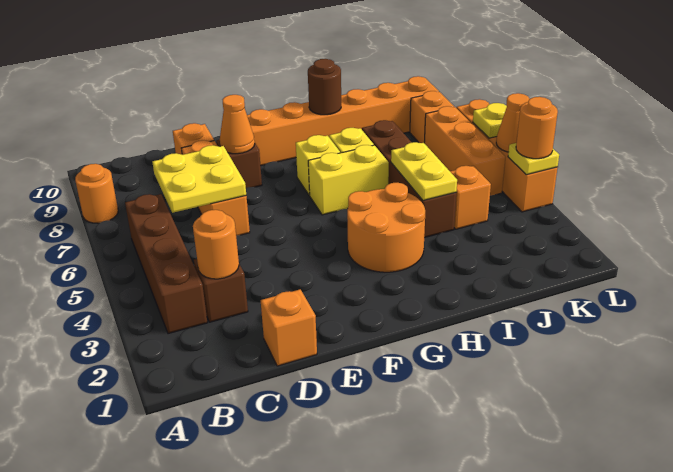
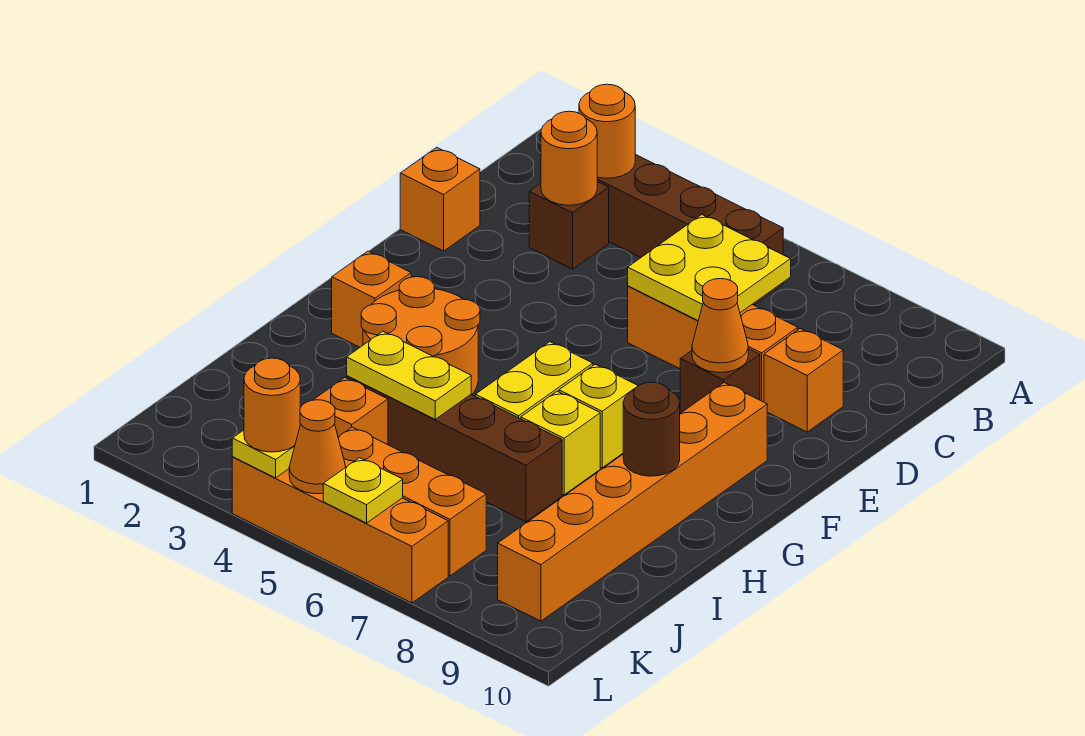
orange 1x1 round brick [75,164,118,223] -> orange 1x1 round brick moved to [579,84,635,178]
orange 1x1 brick [410,91,454,143] -> orange 1x1 brick moved to [332,251,411,347]

